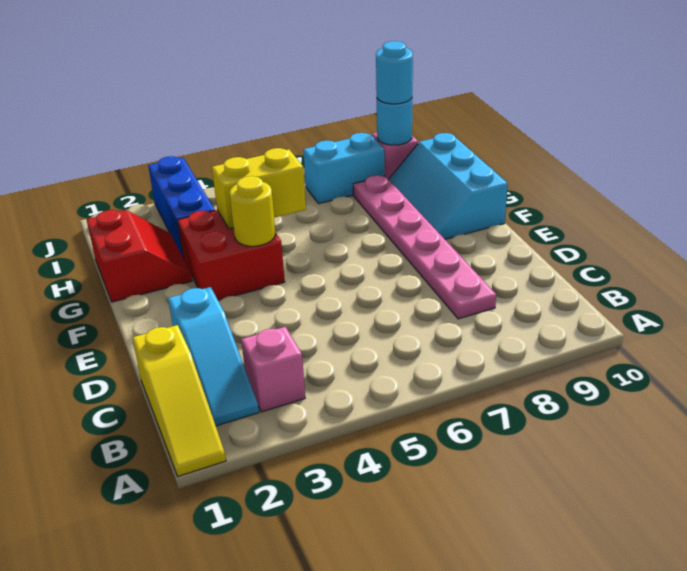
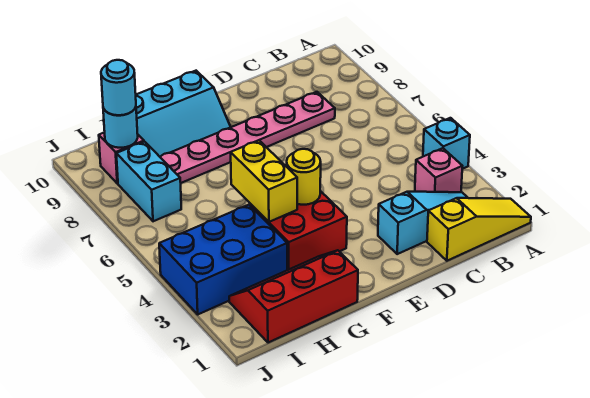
none -> cyan 1x1 brick [423,118,470,169]
red 2x2 slope [86,210,192,302] -> red 2x3 slope [229,250,358,343]
blue 1x3 brick [148,156,215,257] -> blue 2x3 brick [159,205,287,314]

